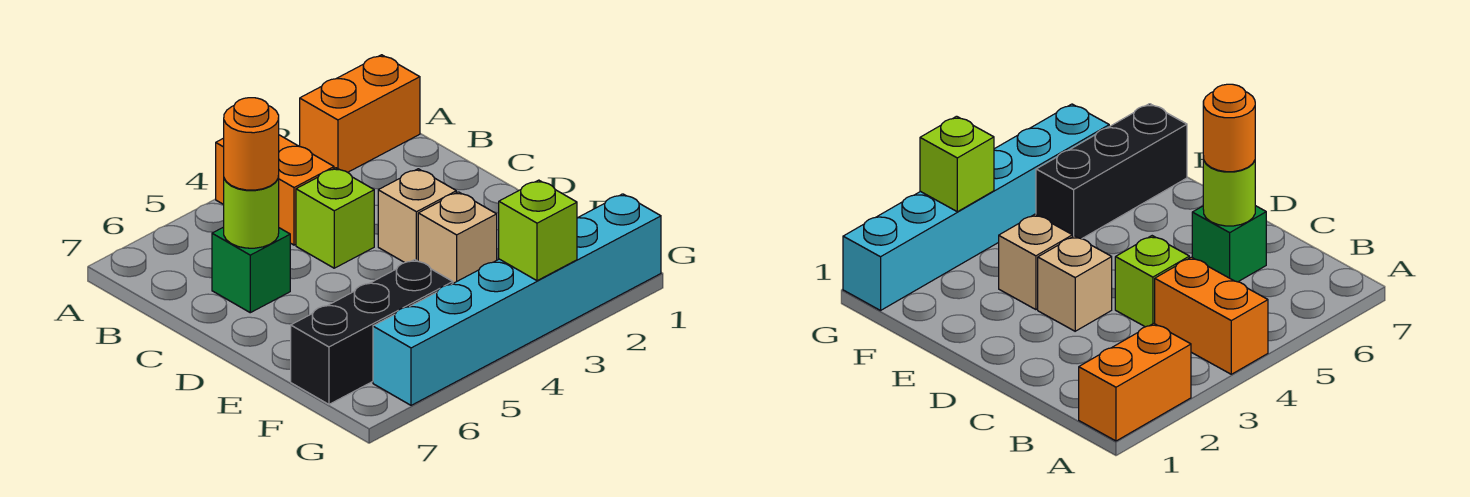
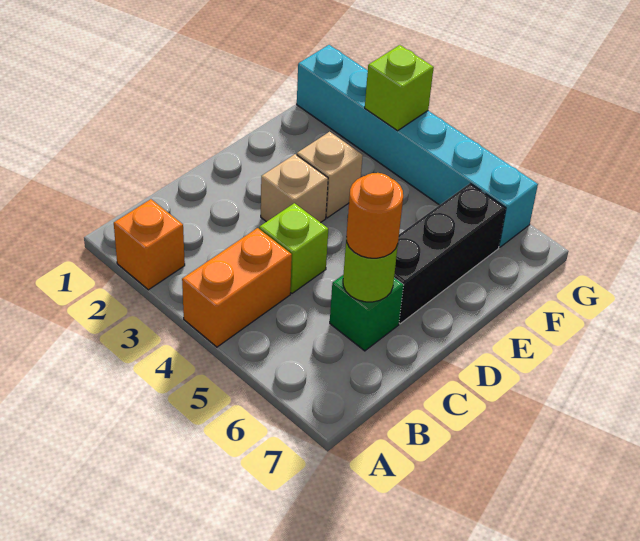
orange 1x2 brick [300,55,420,172] -> orange 1x1 brick [114,199,185,290]
black 1x3 brick [291,260,453,404] -> black 1x3 brick turned to [394,183,506,324]

